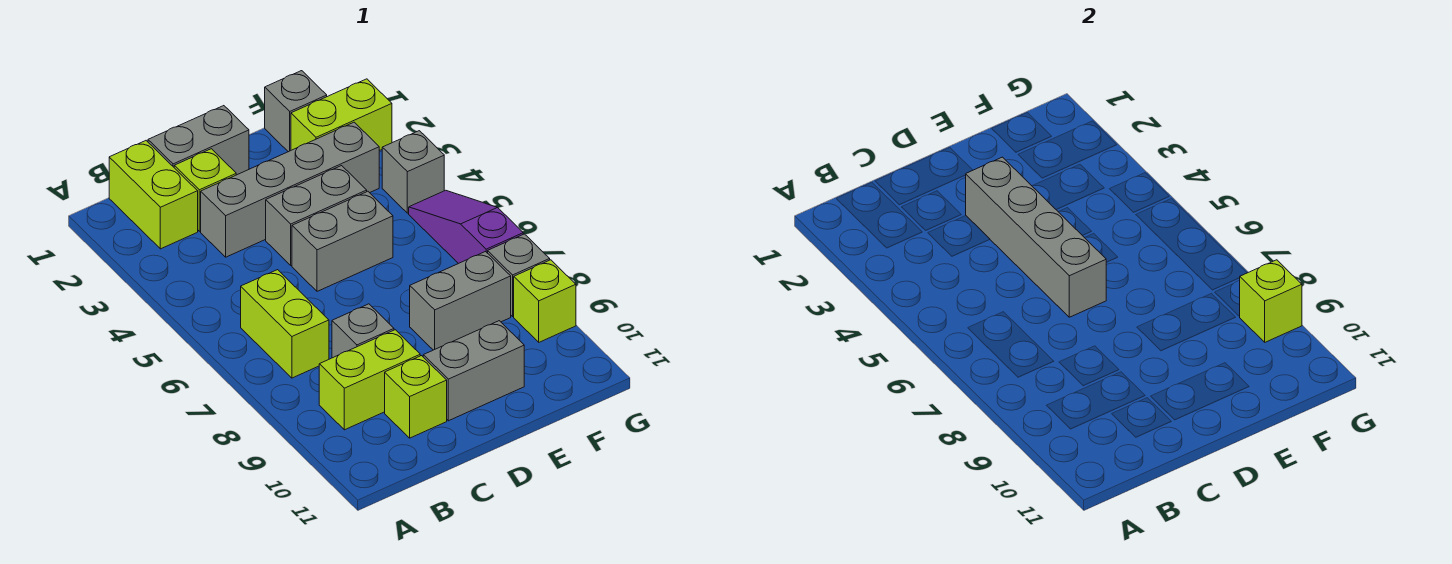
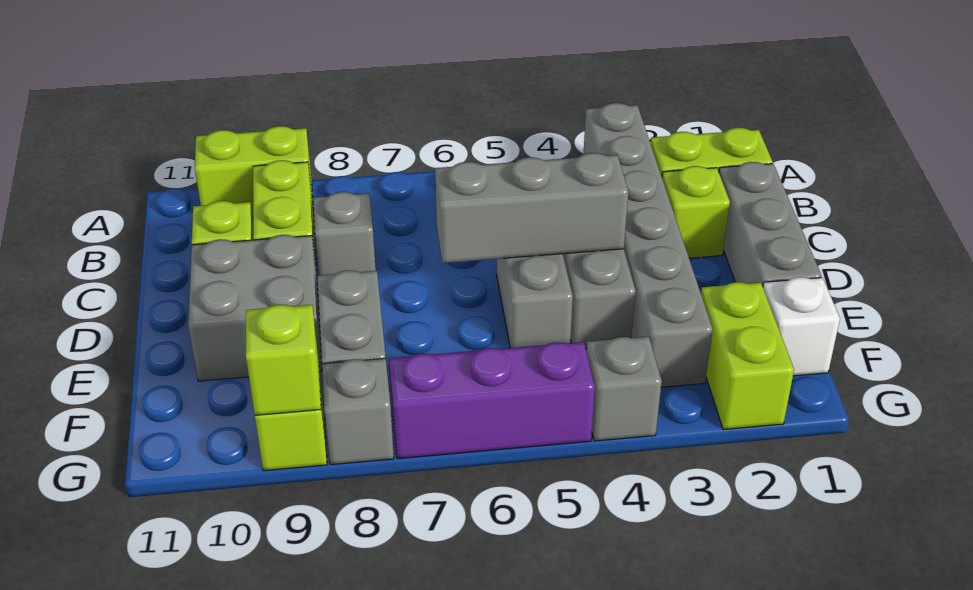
lime 1x2 brick [241,270,329,378] -> lime 1x2 brick moved to [195,126,313,218]
grey 1x2 brick [148,106,249,175] -> grey 1x3 brick [719,162,822,287]
grey 1x4 brick [201,122,379,257] -> grey 1x6 brick [583,103,713,387]
grey 1x4 brick [966,157,1106,317] -> grey 1x3 brick [435,153,629,263]
grey 1x2 brick [423,321,524,421] -> grey 2x2 brick [188,235,322,381]
grey 1x1 brick [265,71,327,152] -> white 1x1 brick [763,277,840,376]
purple 1x3 slope [409,190,523,264] -> purple 1x3 brick [389,342,595,459]

